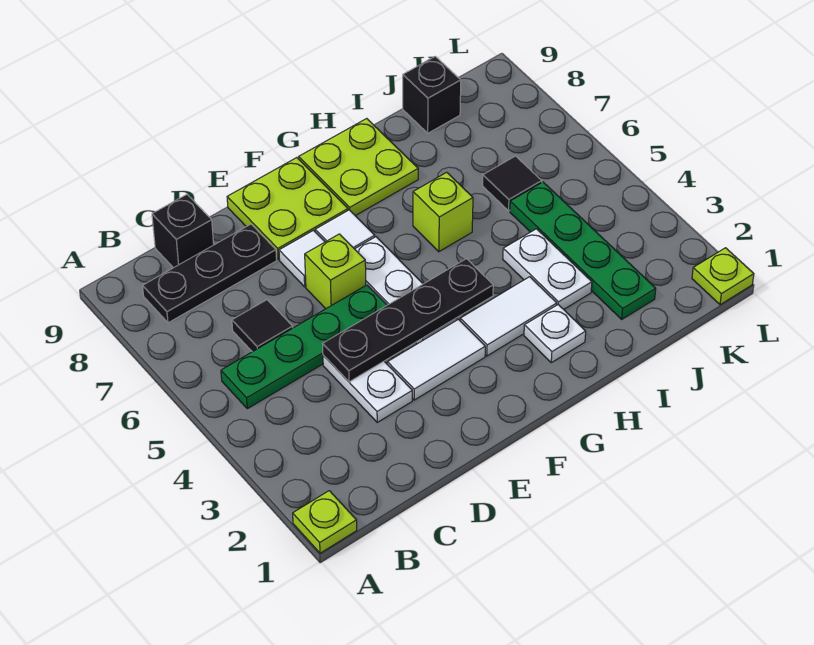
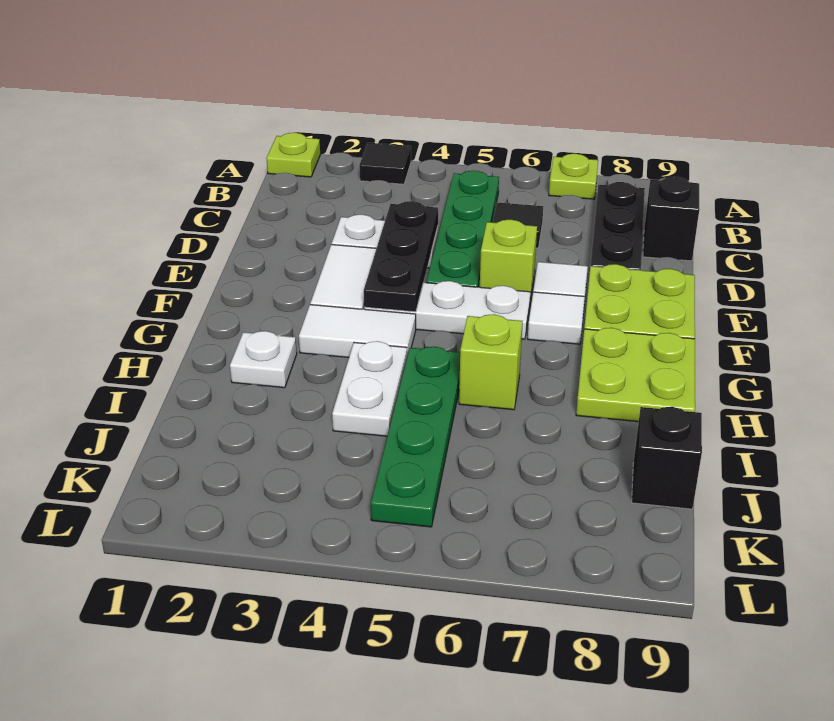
black 1x4 plate [323,259,493,382] -> black 1x3 plate [364,201,438,312]
white 1x2 tile [460,277,557,356] -> white 1x2 tile turned to [299,305,416,358]
white 1x2 plate [503,229,592,309] -> white 1x2 plate turned to [332,341,407,436]
green 1x4 plate [510,182,656,319] -> green 1x4 plate turned to [371,347,460,527]
black 1x1 tile [483,156,542,211] -> black 1x1 tile moved to [359,143,411,184]
lime 1x1 plate [692,248,754,305] -> lime 1x1 plate moved to [549,154,598,199]

